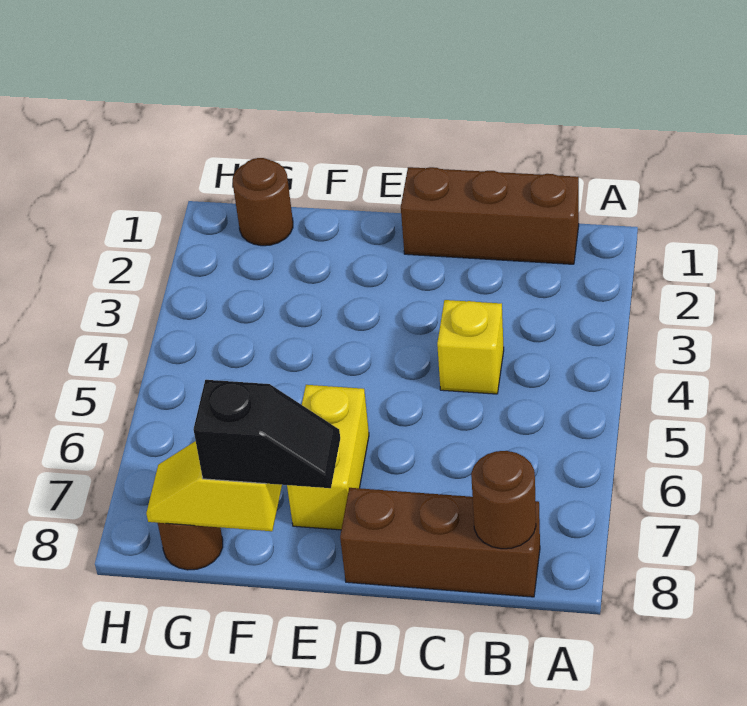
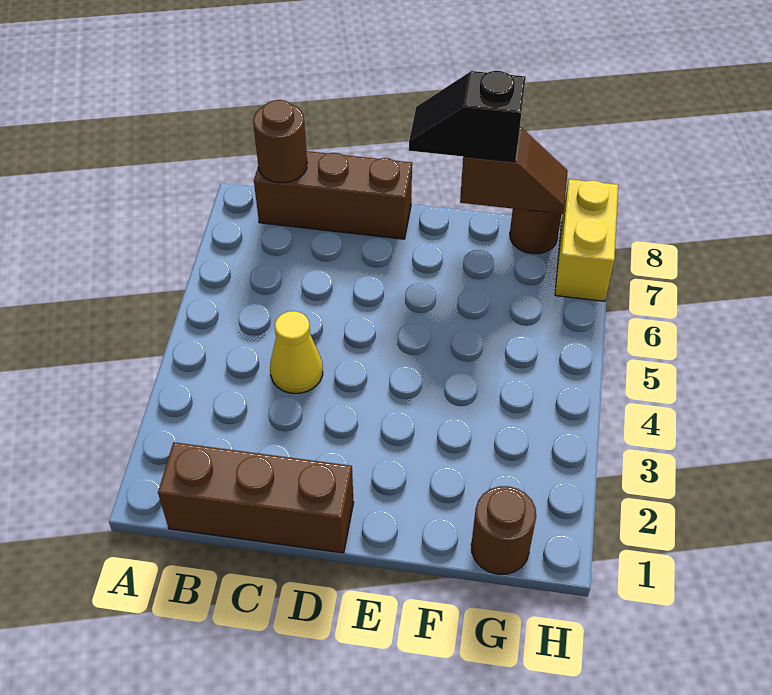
yellow 1x1 brick [437,300,504,394] -> yellow 1x1 cone [270,311,323,393]
yellow 1x2 brick [287,385,369,530] -> yellow 1x2 brick moved to [555,179,618,301]
yellow 1x2 slope [146,441,282,531] -> brown 1x2 slope [460,127,568,214]

